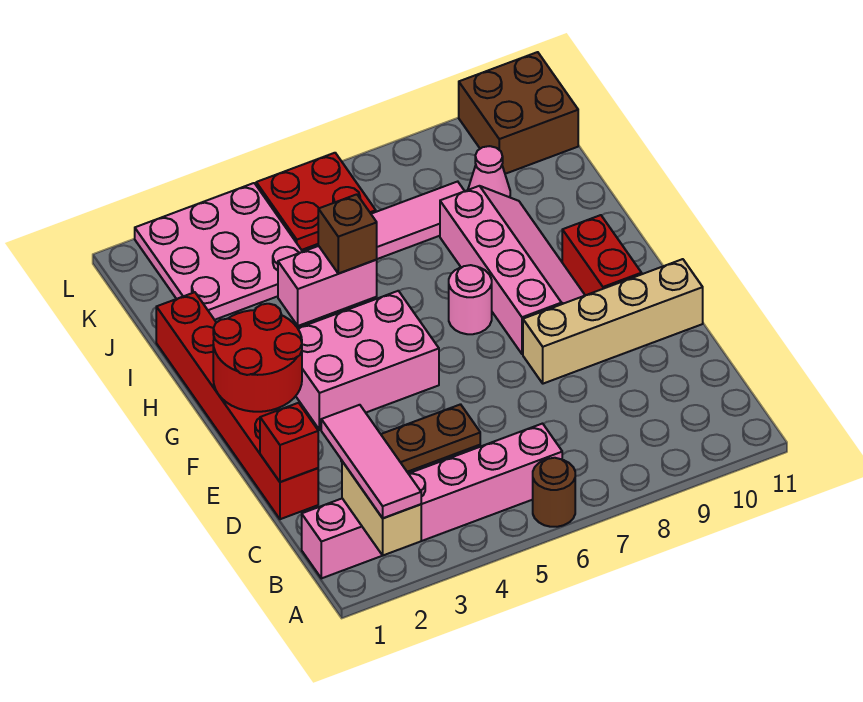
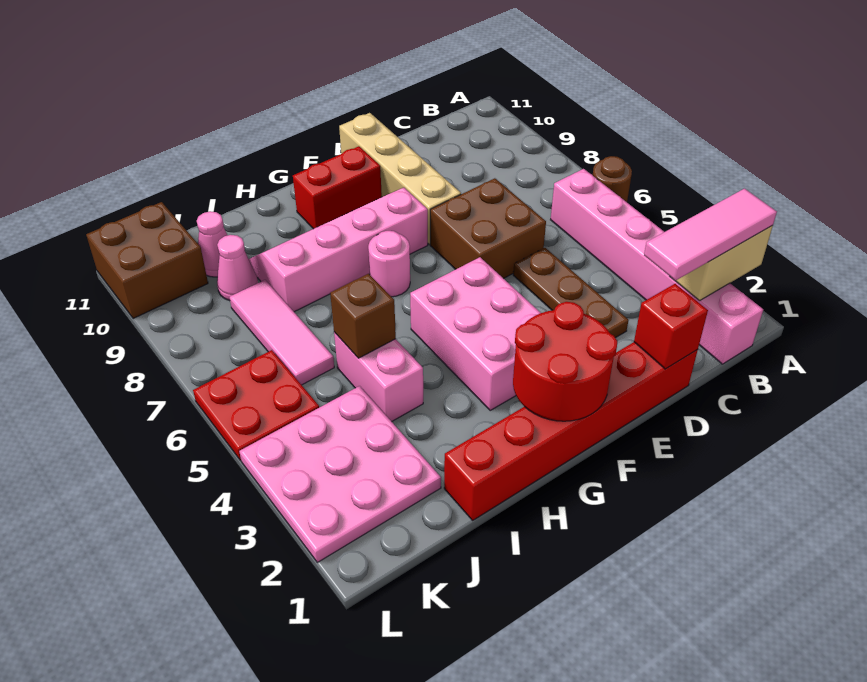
none -> brown 2x2 brick [430,178,546,279]
none -> pink 1x1 cone [197,211,228,277]

